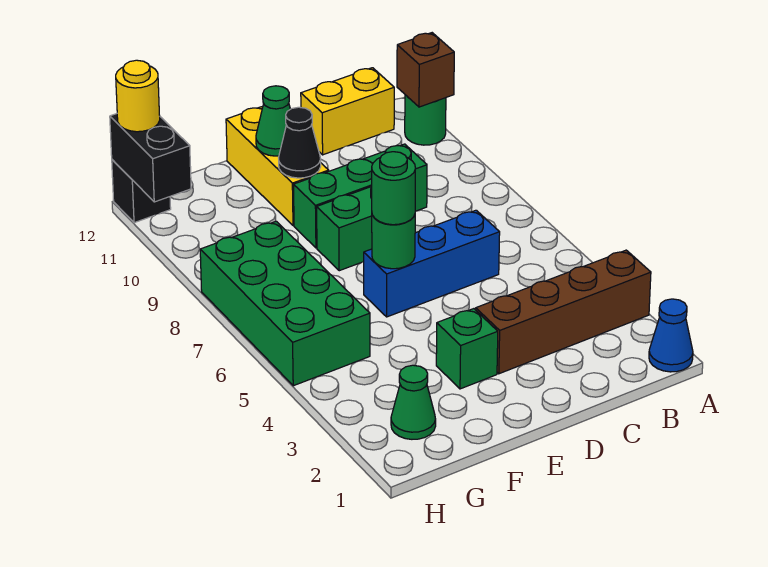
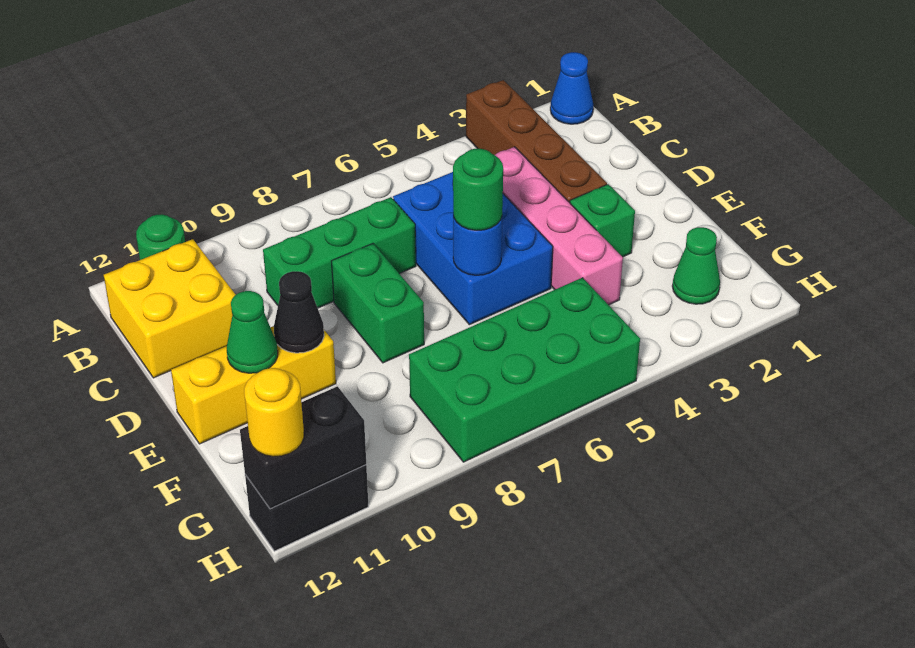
brown 1x1 brick [397,33,454,107] -> none
yellow 1x2 brick [301,68,394,155] -> yellow 2x2 brick [104,239,236,378]
none -> pink 1x4 brick [495,147,623,305]
blue 1x3 brick [364,210,500,317] -> blue 2x3 brick [393,172,553,325]
green 1x3 brick [294,144,427,248] -> green 1x3 brick turned to [263,197,416,308]
green 1x1 round brick [372,215,416,269] -> blue 1x1 round brick [453,216,502,275]
black 1x1 brick [112,160,171,223] -> black 1x2 brick [245,465,369,551]

